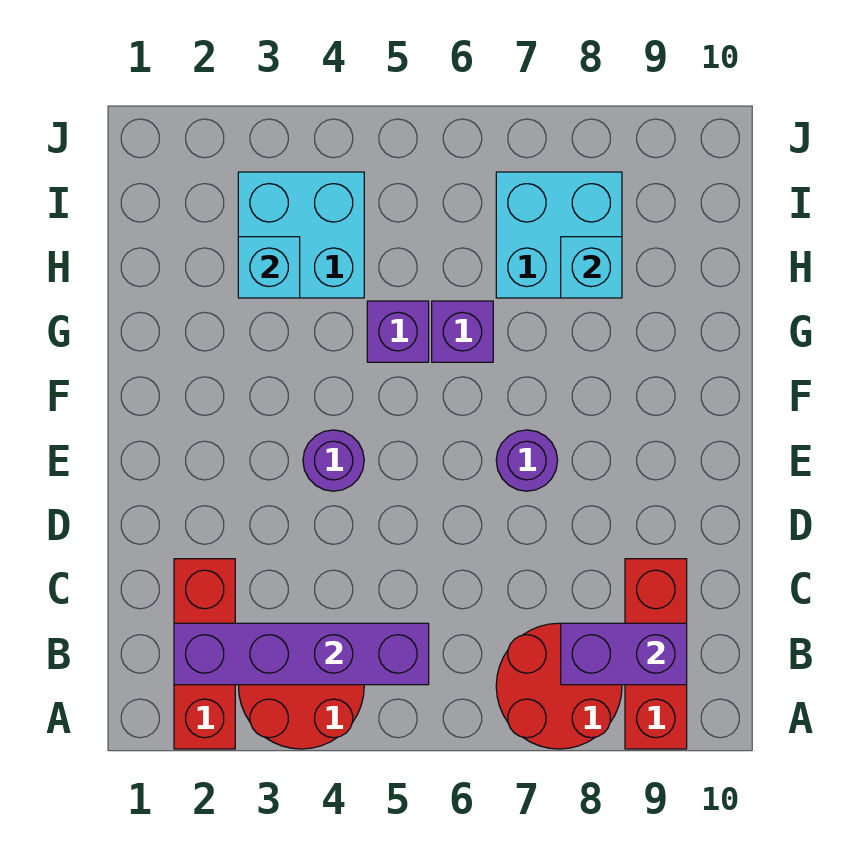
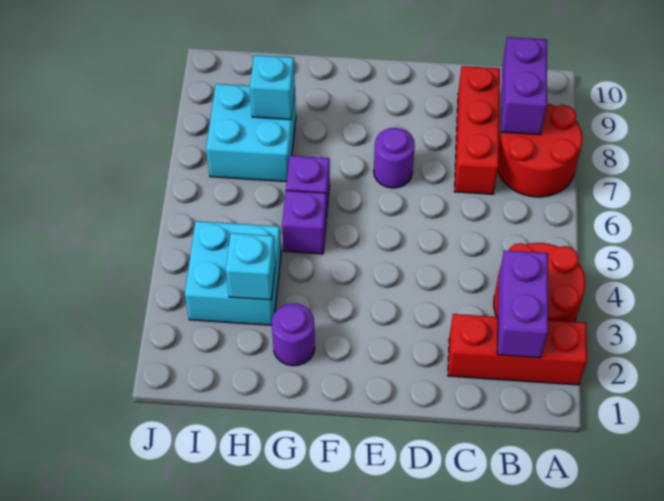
red 1x3 brick [625,559,687,749] -> red 1x3 brick turned to [454,66,500,194]
purple 1x4 brick [174,623,429,685] -> purple 1x2 brick [497,250,548,358]
purple 1x1 round brick [303,430,364,491] -> purple 1x1 round brick moved to [271,304,315,366]

